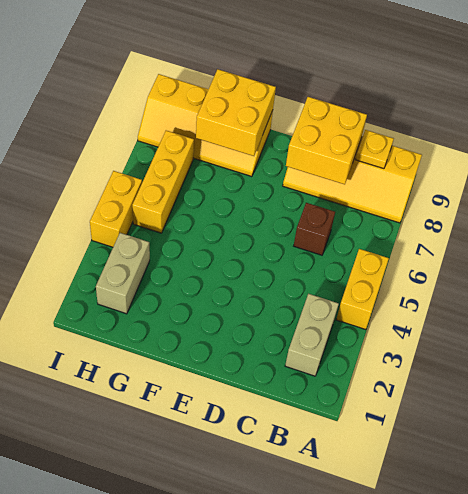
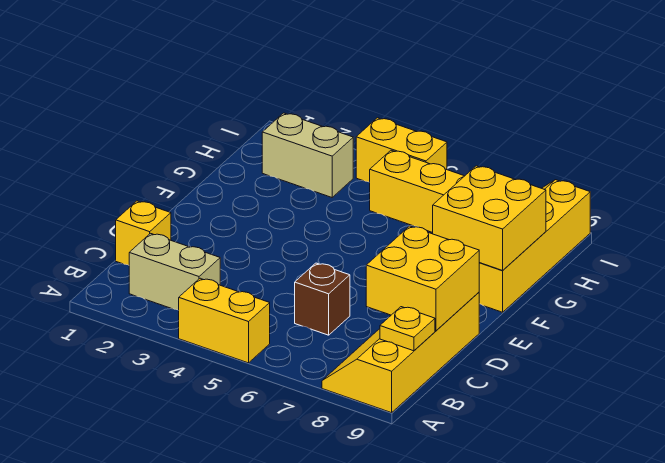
none -> yellow 1x1 brick [116,201,171,265]

